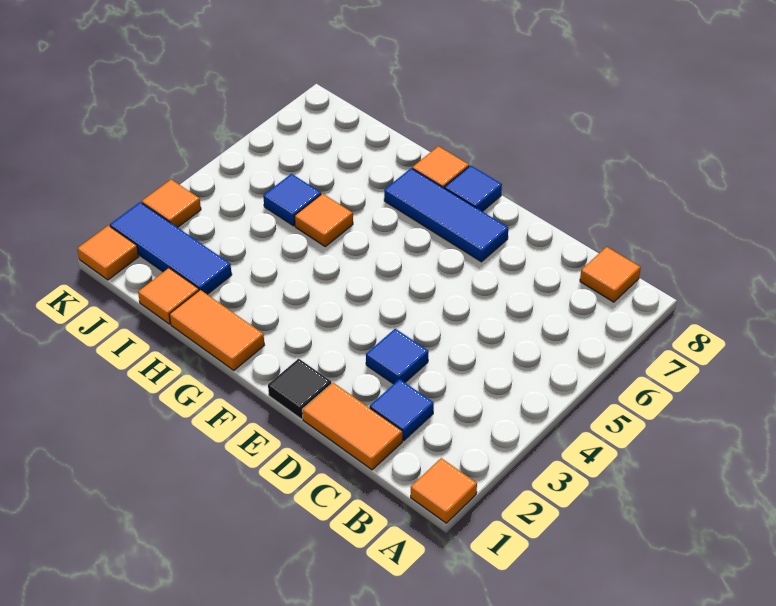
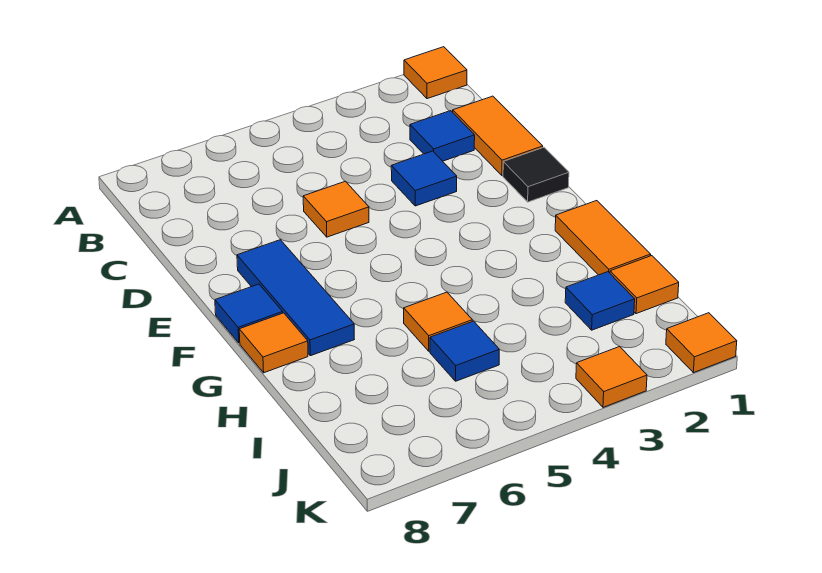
orange 1x1 tile [580,247,641,302] -> orange 1x1 tile moved to [303,181,369,237]
blue 1x3 tile [110,202,232,294] -> blue 1x1 tile [565,272,635,330]

